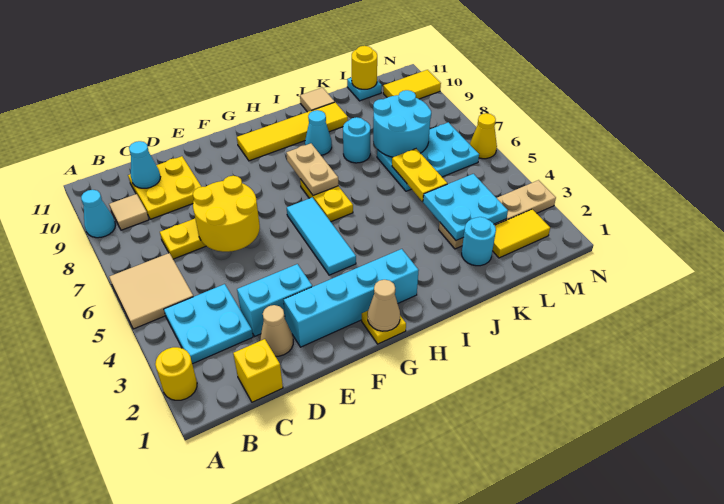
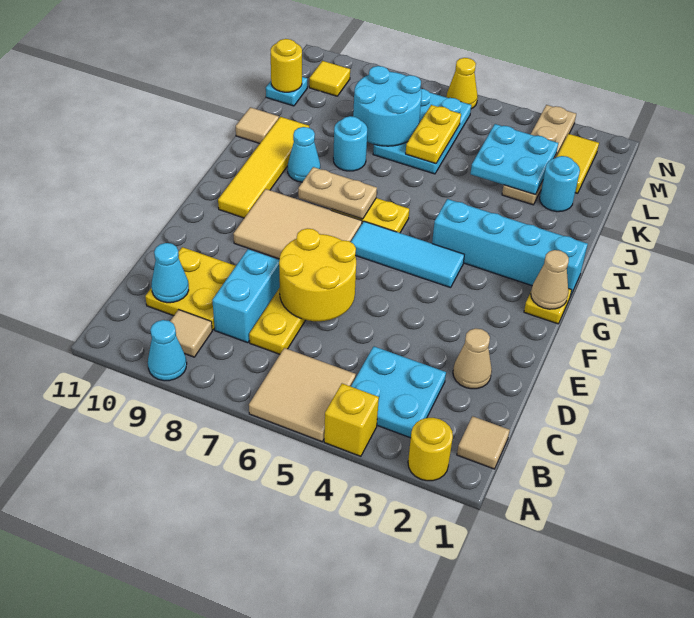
none -> tan 1x1 tile [457,416,510,469]
yellow 1x1 brick [233,339,283,402] -> yellow 1x1 brick moved to [324,384,379,456]
cyan 1x2 brick [237,264,312,336] -> cyan 1x2 brick moved to [212,249,280,343]
cyan 1x4 brick [283,249,419,347] -> cyan 1x4 brick turned to [432,199,588,297]
none -> tan 2x3 tile [233,189,362,259]
yellow 1x2 plate [392,149,447,201] -> yellow 1x2 plate turned to [406,105,461,164]
yellow 1x2 tile [383,70,441,99] -> yellow 1x1 tile [309,61,350,96]

